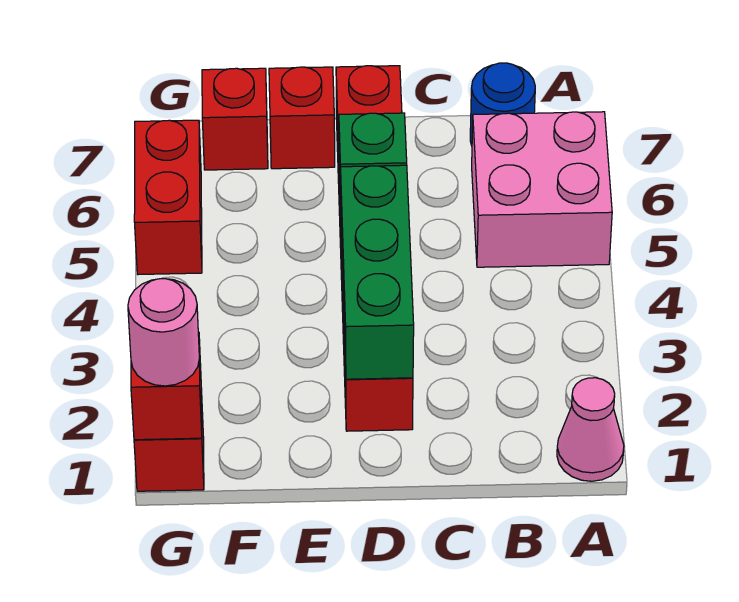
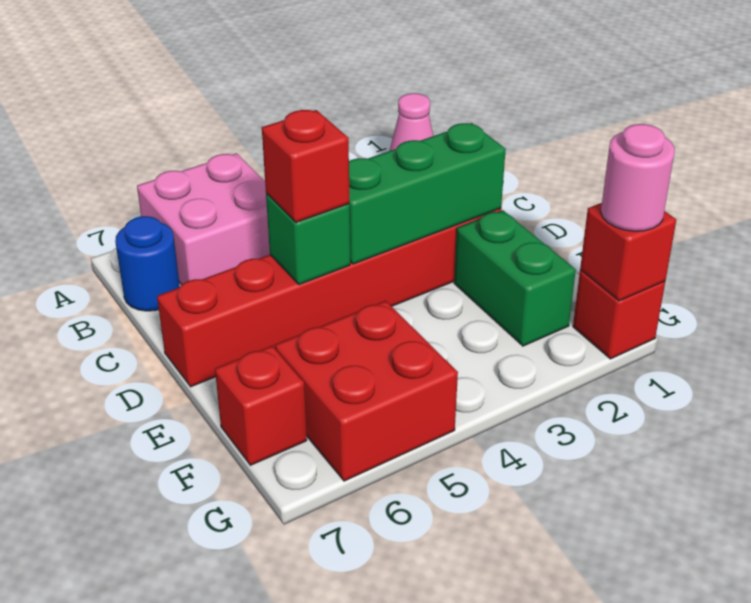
none -> green 1x2 brick [454,210,576,346]
red 1x1 brick [269,67,335,169] -> red 1x1 brick moved to [262,110,350,222]
red 1x2 brick [134,120,202,275] -> red 2x2 brick [275,301,458,481]

